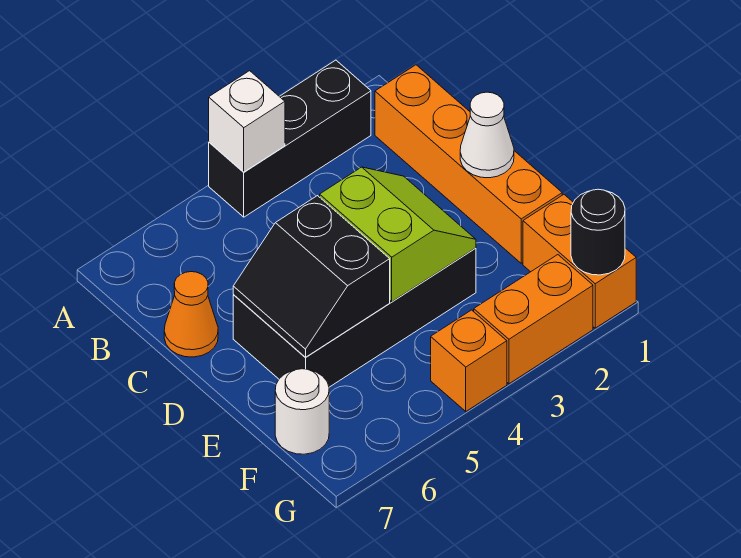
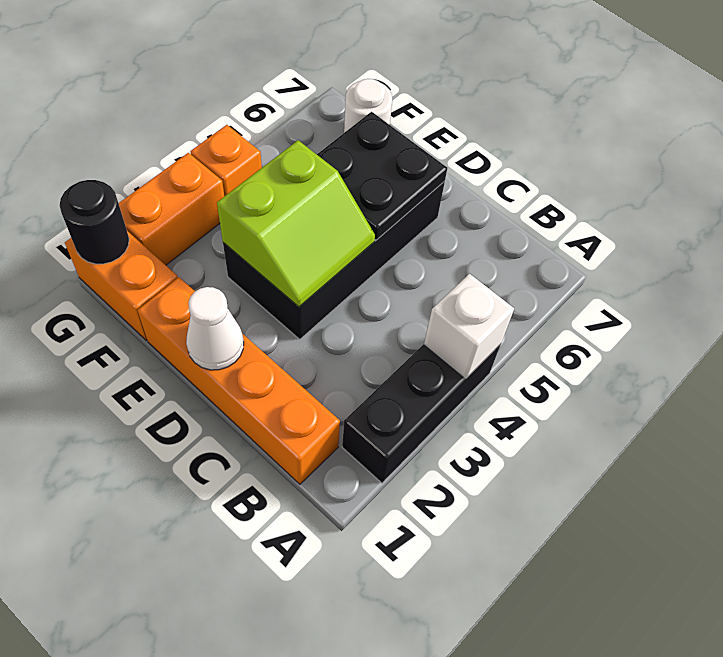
orange 1x1 cone [164,272,218,357] -> none
lime 2x2 slope [320,167,476,302] -> lime 2x2 slope turned to [217,140,375,307]
black 2x2 slope [233,196,390,358] -> black 2x2 plate [317,112,447,240]

